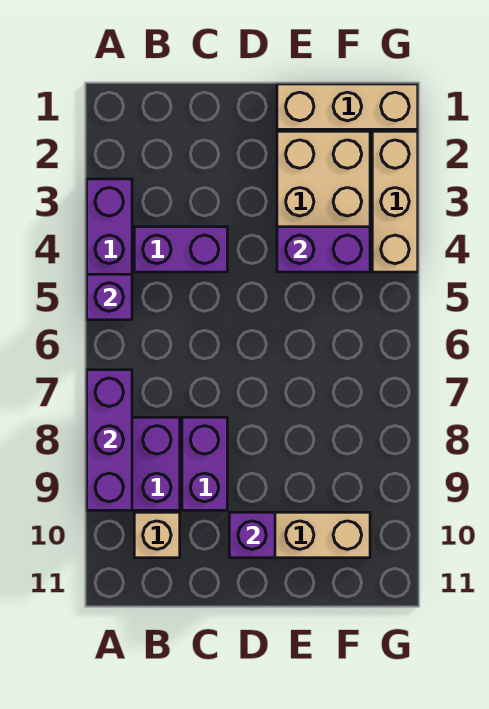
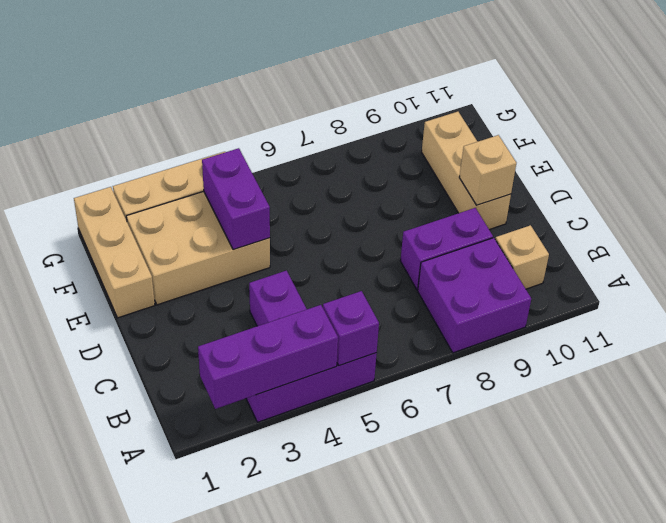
purple 1x3 brick [87,370,132,510] -> purple 1x3 brick moved to [198,305,338,409]
purple 1x1 brick [229,512,275,558] -> tan 1x1 brick [459,135,516,205]

